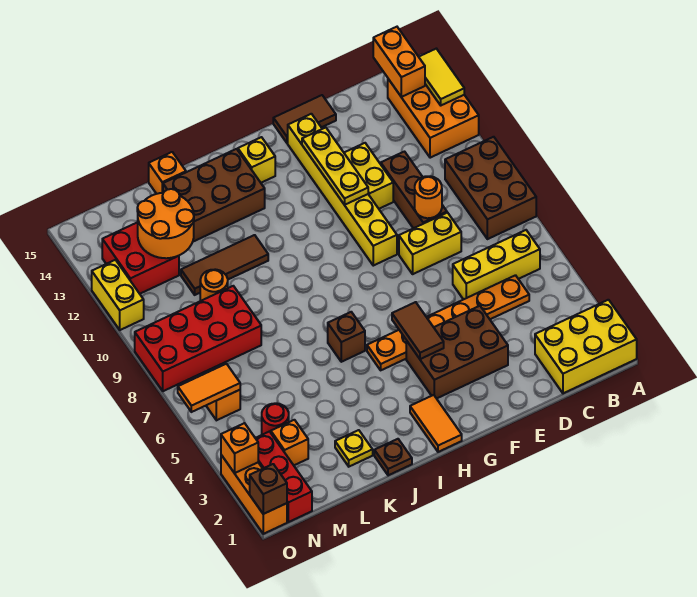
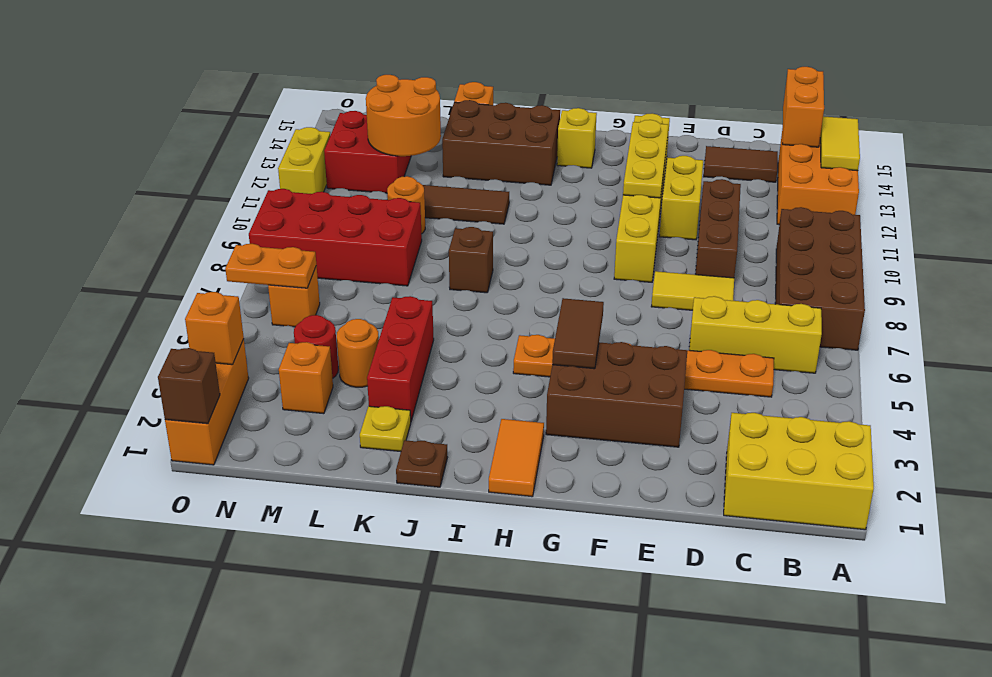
brown 2x3 brick [445,137,536,239] -> brown 2x4 brick [775,207,865,350]
yellow 1x2 brick [399,213,461,274] -> yellow 1x2 tile [651,271,734,310]
orange 1x1 round brick [415,176,442,218] -> orange 1x1 round brick moved to [337,319,379,387]
brown 1x2 tile [273,95,336,143] -> brown 1x2 tile moved to [704,146,778,182]
brown 1x1 brick [328,312,365,362] -> brown 1x1 brick moved to [449,227,493,293]
red 1x3 brick [256,432,312,522] -> red 1x3 brick moved to [367,296,434,421]
orange 1x2 tile [178,364,240,412] -> orange 1x2 plate [225,244,316,288]

